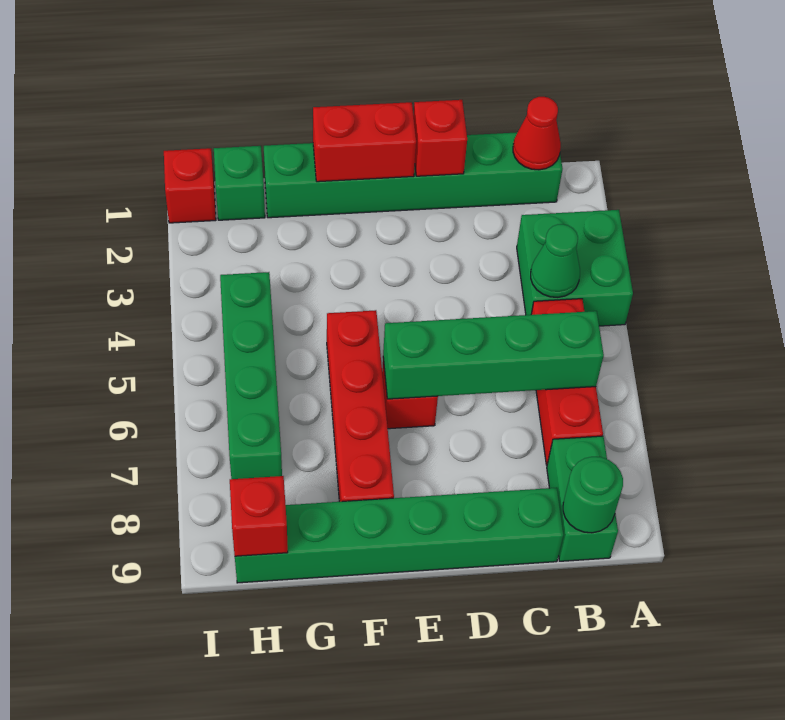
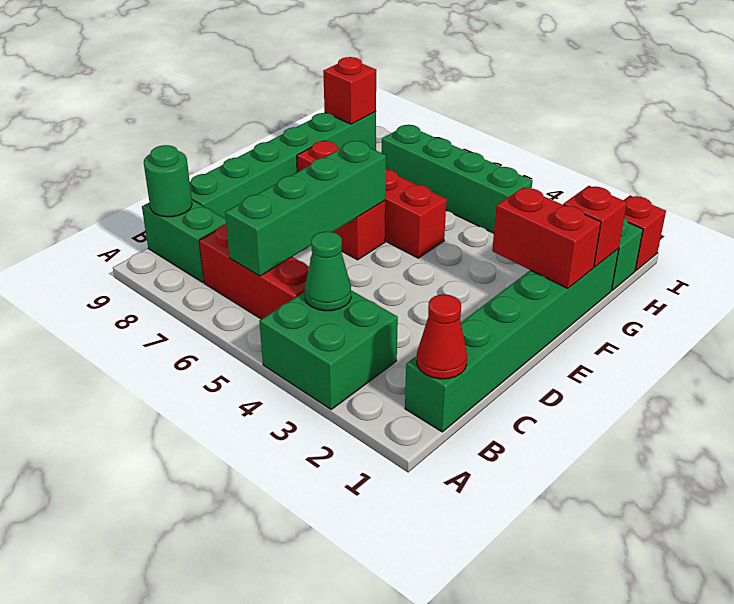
red 1x1 brick [413,100,467,176] -> red 1x1 brick moved to [563,186,627,267]
red 1x2 brick [313,102,416,182] -> red 1x2 brick turned to [492,187,601,288]

